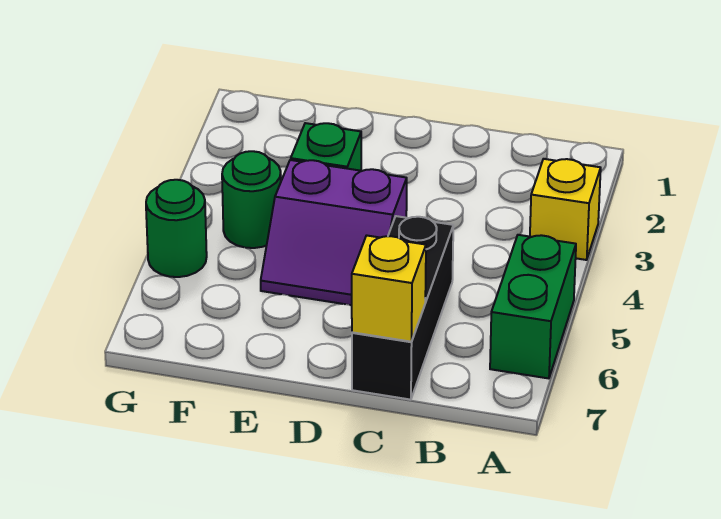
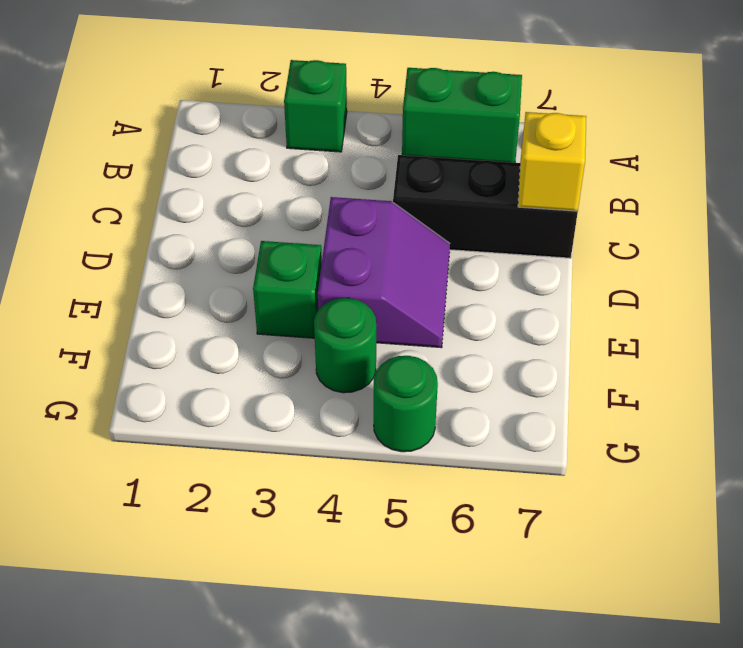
yellow 1x1 brick [530,159,601,260] -> green 1x1 brick [284,60,347,152]

